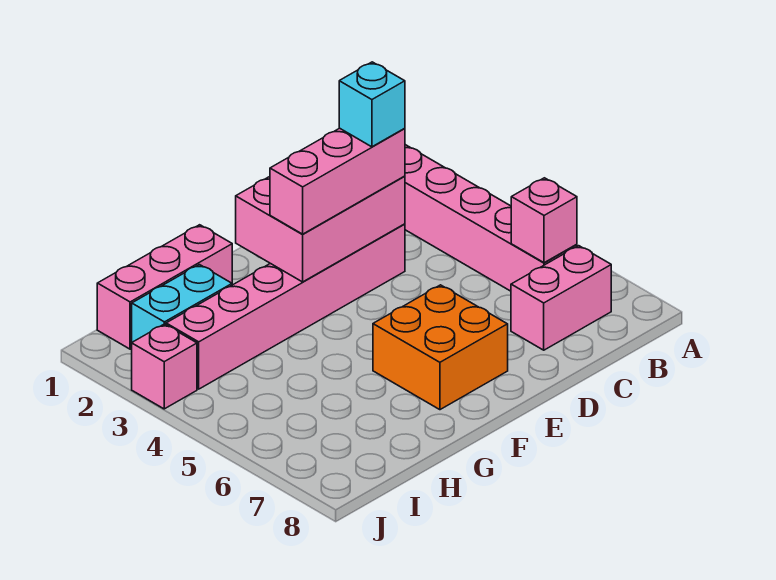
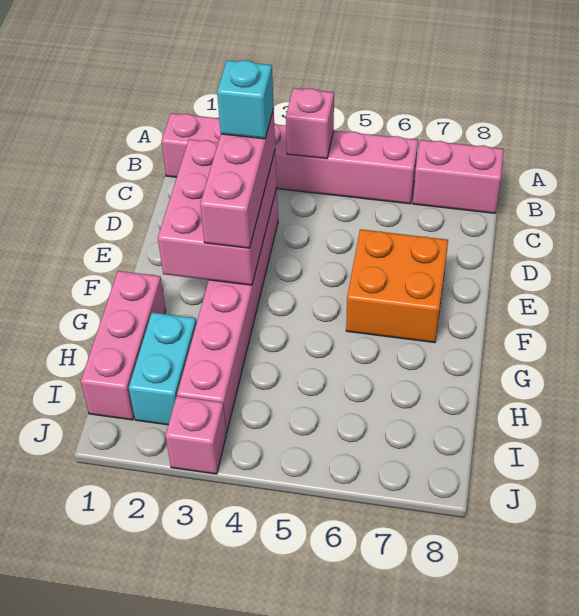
pink 1x1 brick [511,178,577,263] -> pink 1x1 brick moved to [286,88,334,159]
pink 1x2 brick [511,246,611,350] -> pink 1x2 brick turned to [413,140,504,213]

